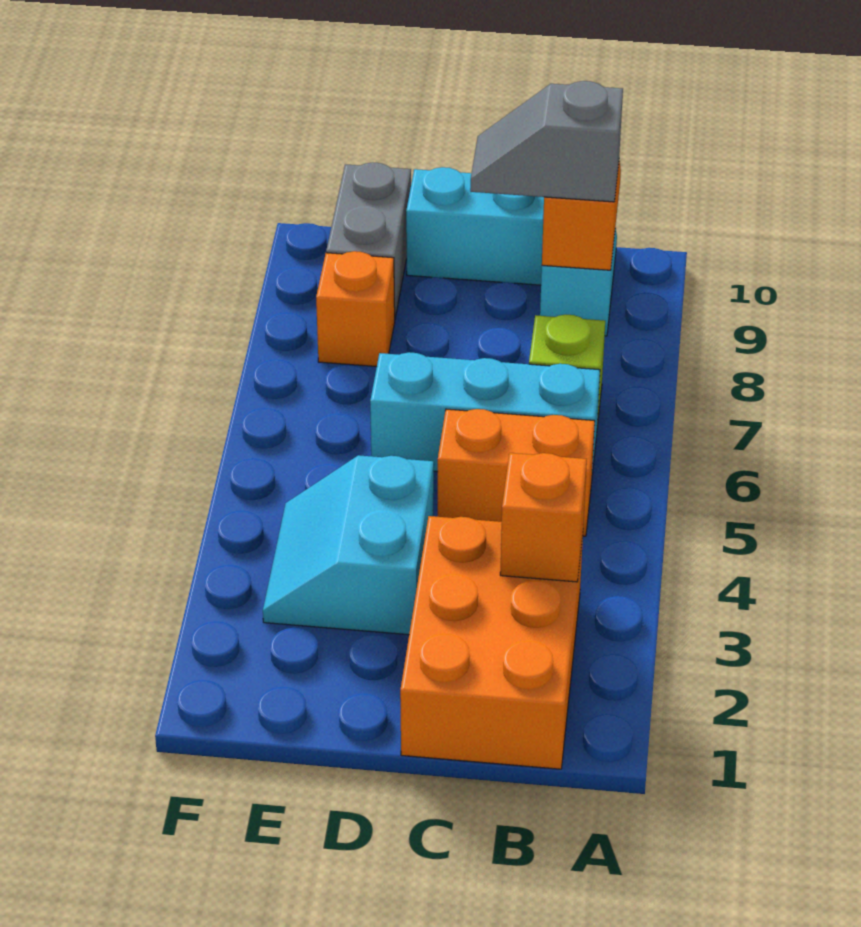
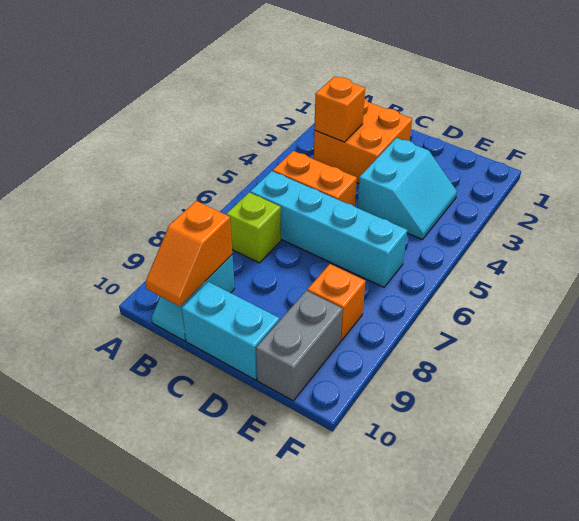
orange 2x3 brick [400,516,583,769] -> orange 2x2 brick [314,99,412,183]
cyan 1x3 brick [370,352,600,475] -> cyan 1x4 brick [250,171,407,287]
grey 1x2 slope [470,81,623,202] -> none

